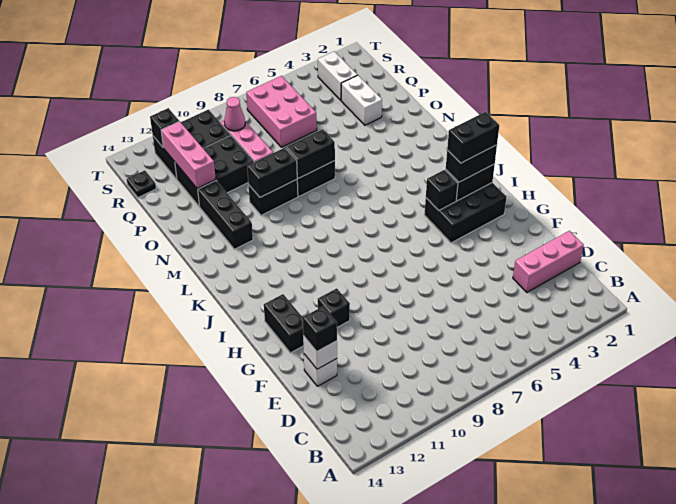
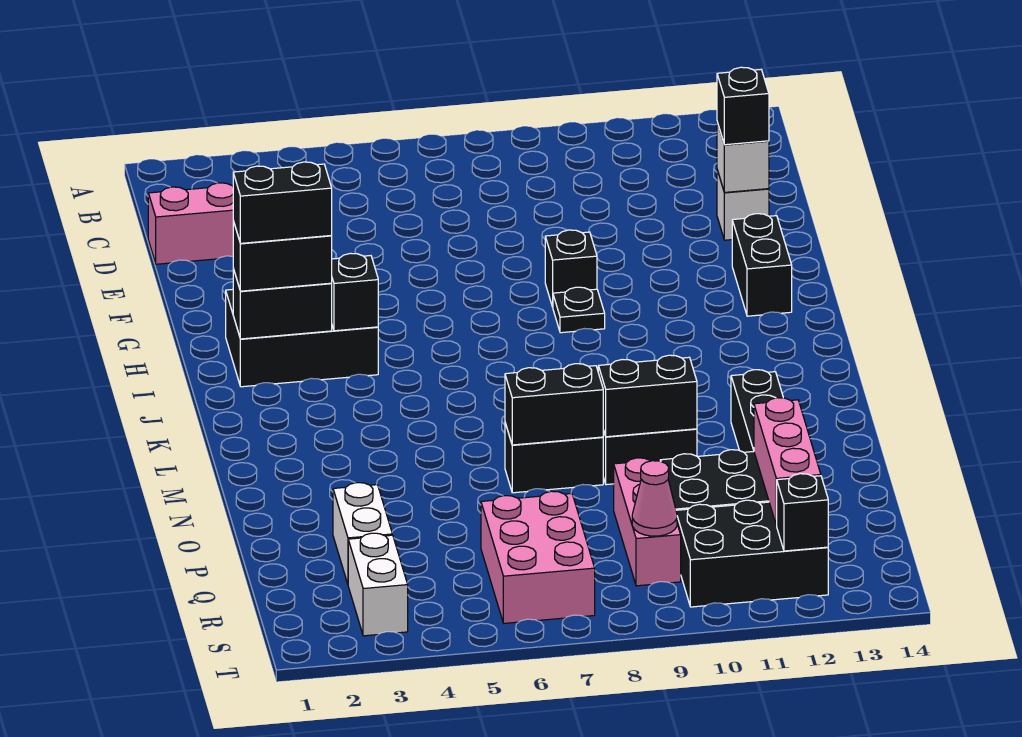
black 1x1 brick [318,288,350,327] -> black 1x1 brick moved to [545,230,597,307]
black 1x1 plate [127,170,156,197] -> black 1x1 plate moved to [553,287,605,333]

